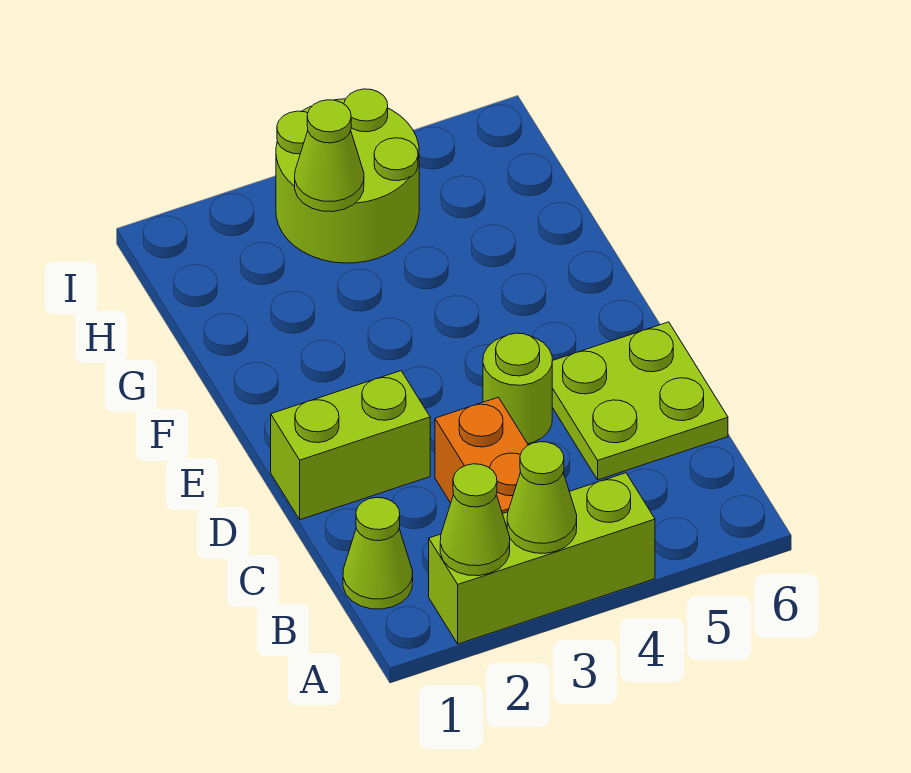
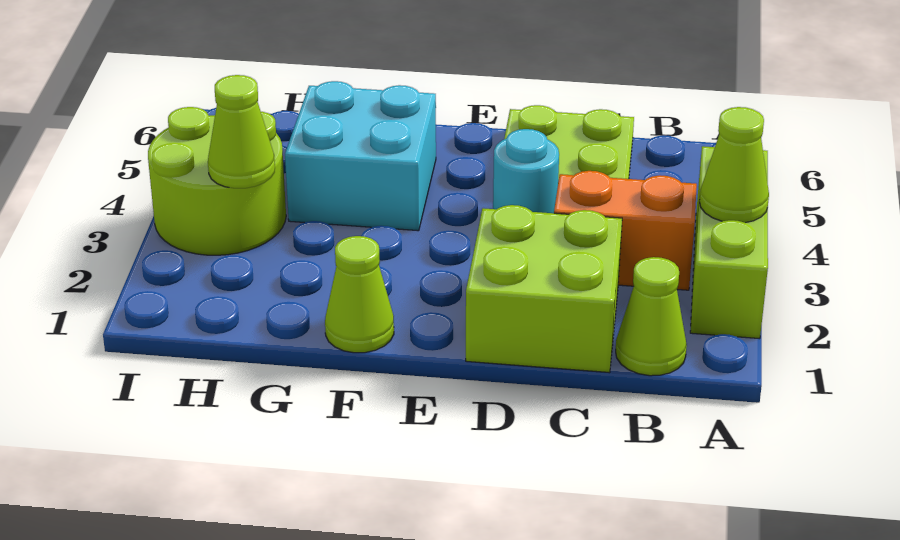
lime 1x1 cone [440,464,510,576] -> lime 1x1 cone moved to [325,236,394,353]
lime 1x2 brick [271,371,430,520] -> lime 2x2 brick [466,205,622,373]
lime 1x1 round brick [483,333,552,444] -> cyan 1x1 round brick [493,129,559,213]
none -> cyan 2x2 brick [285,81,436,231]

